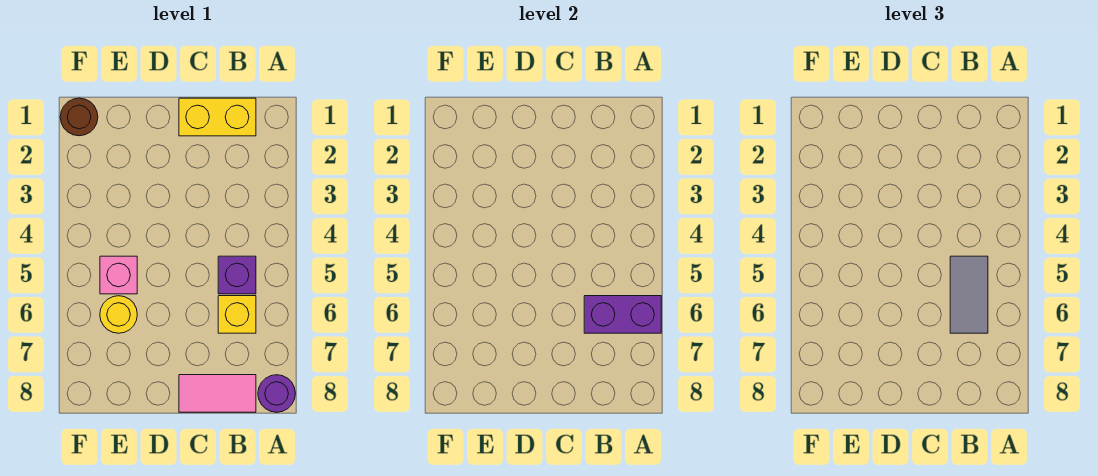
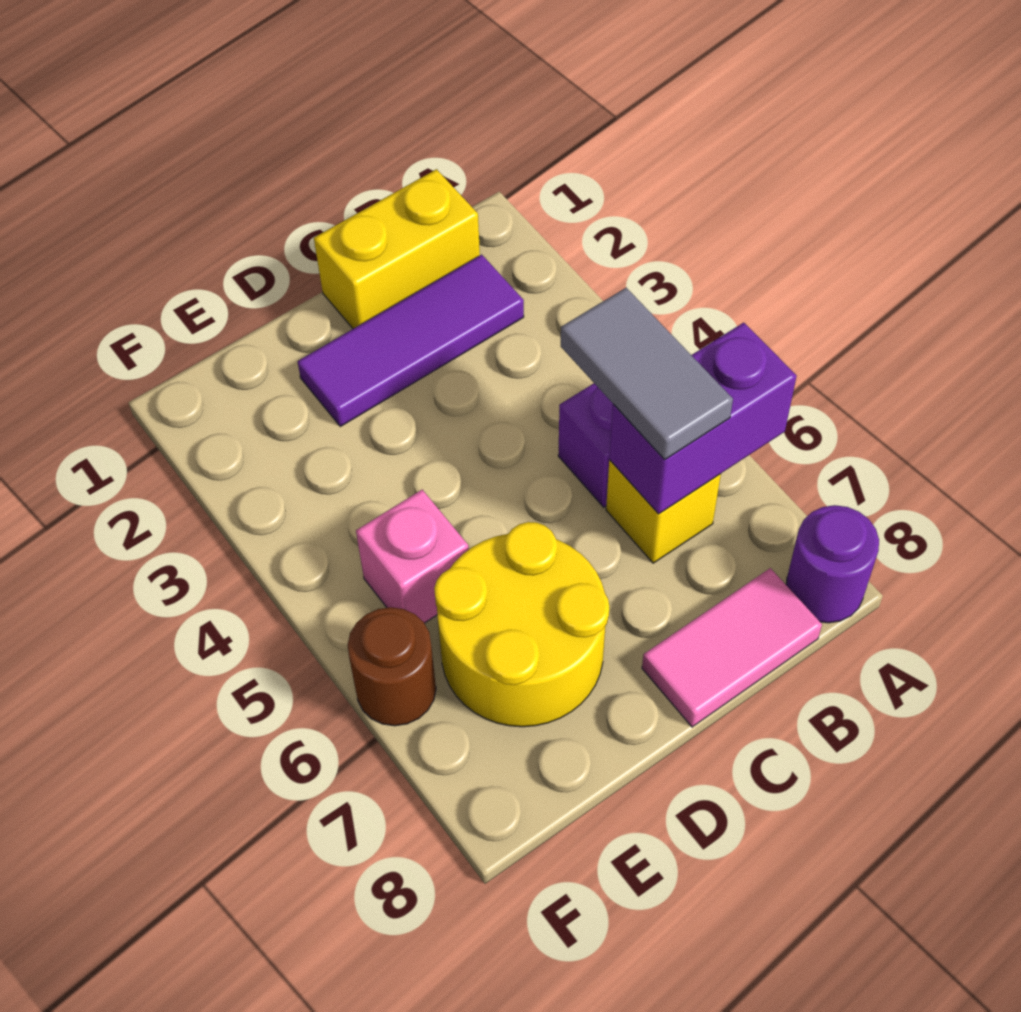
none -> purple 1x3 tile [297,255,524,426]
yellow 1x1 round brick [100,296,137,333] -> yellow 2x2 round brick [434,522,609,727]
brown 1x1 round brick [60,98,98,136] -> brown 1x1 round brick moved to [348,607,436,726]

